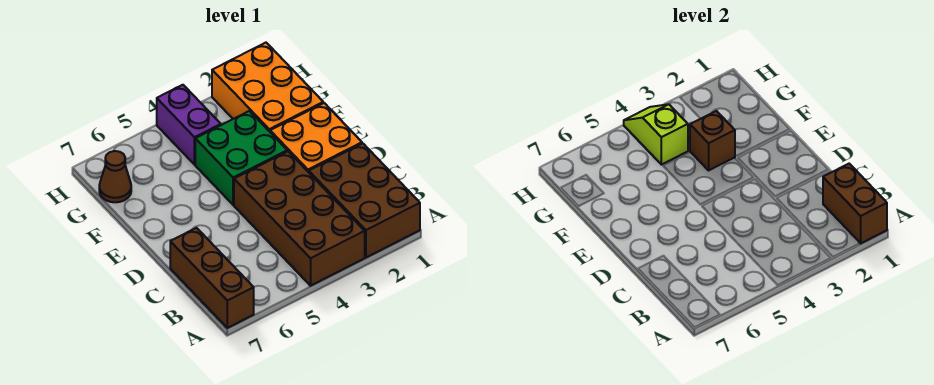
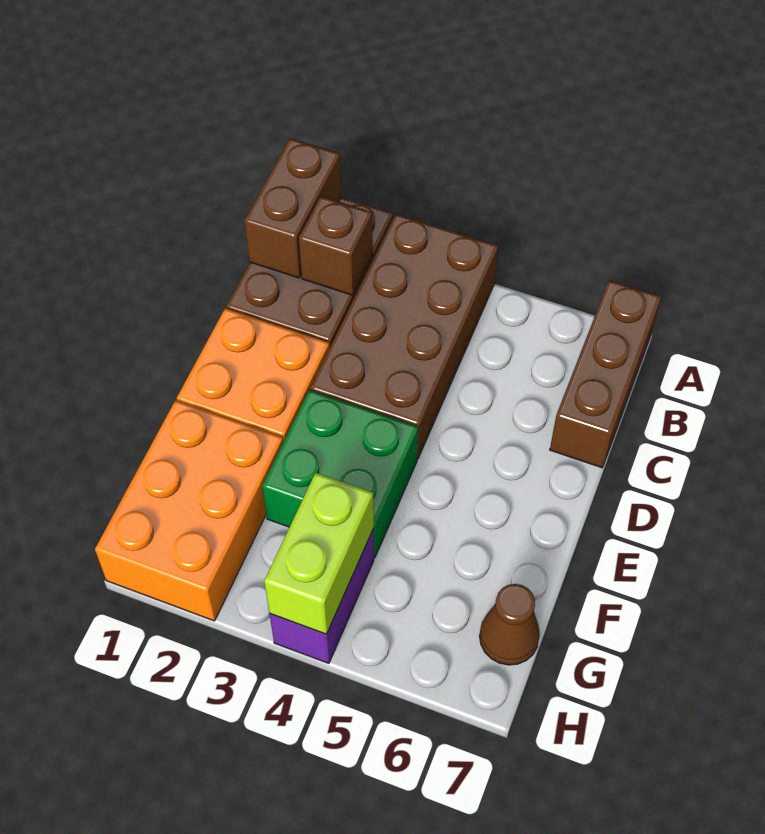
brown 1x1 brick [690,111,735,170] -> brown 1x1 brick moved to [299,196,373,295]
lime 1x2 slope [624,104,688,165] -> lime 1x2 brick [264,473,374,634]

